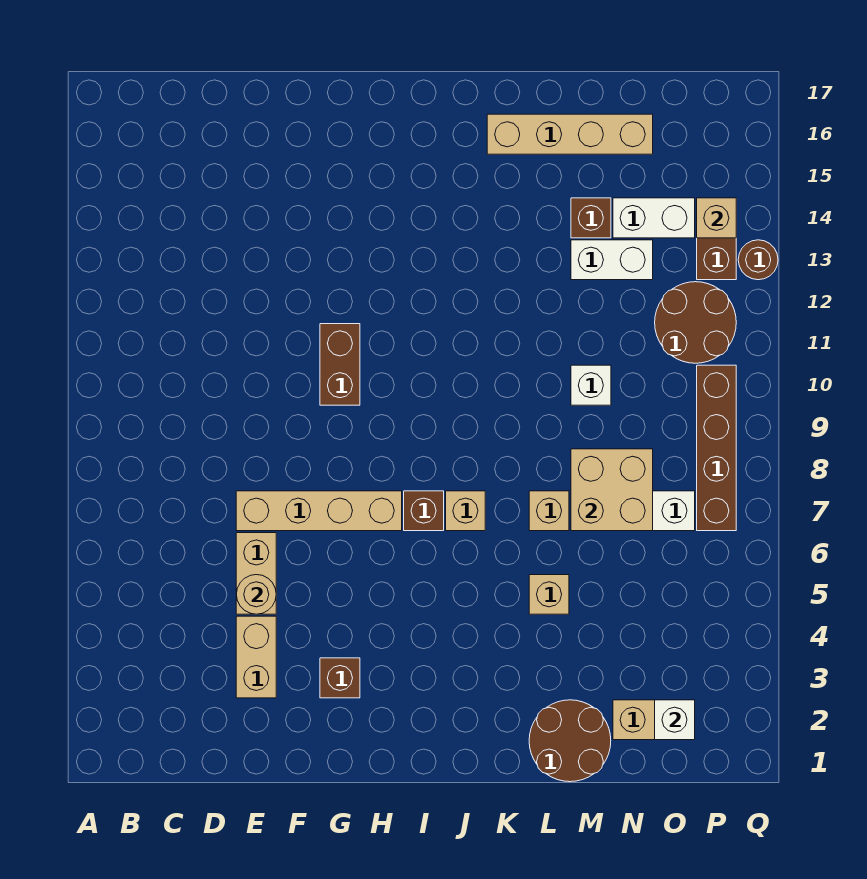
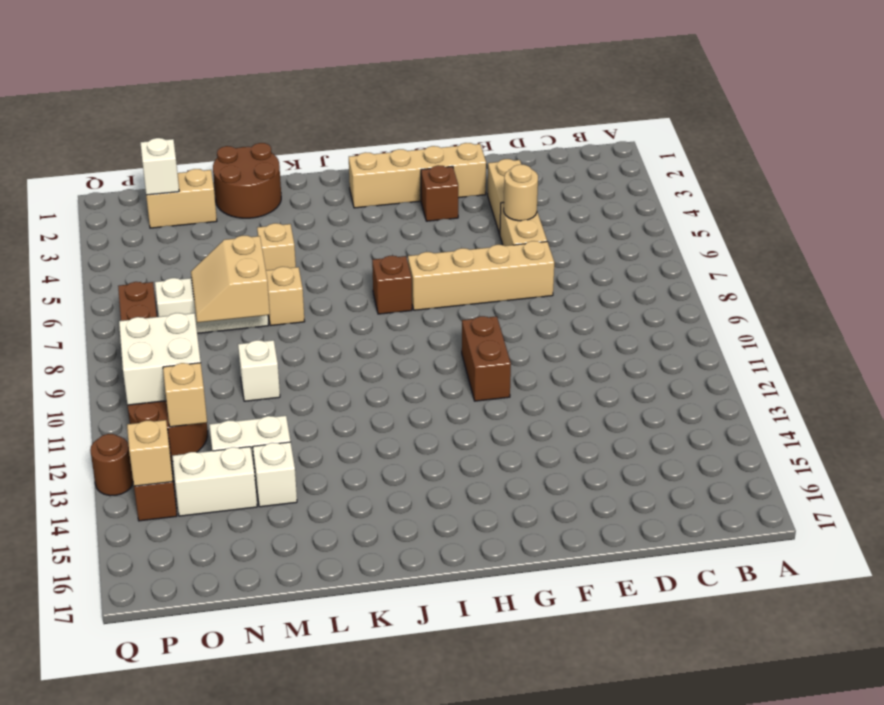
tan 1x1 brick [446,491,485,531] -> tan 1x1 brick moved to [163,363,207,427]
tan 1x4 brick [487,114,653,154] -> tan 1x4 brick moved to [349,143,486,208]
tan 2x2 brick [571,449,653,531] -> tan 2x2 slope [191,235,270,323]
brown 1x1 brick [571,198,611,238] -> white 1x1 brick [253,442,297,507]
none -> white 2x2 brick [119,313,201,405]

